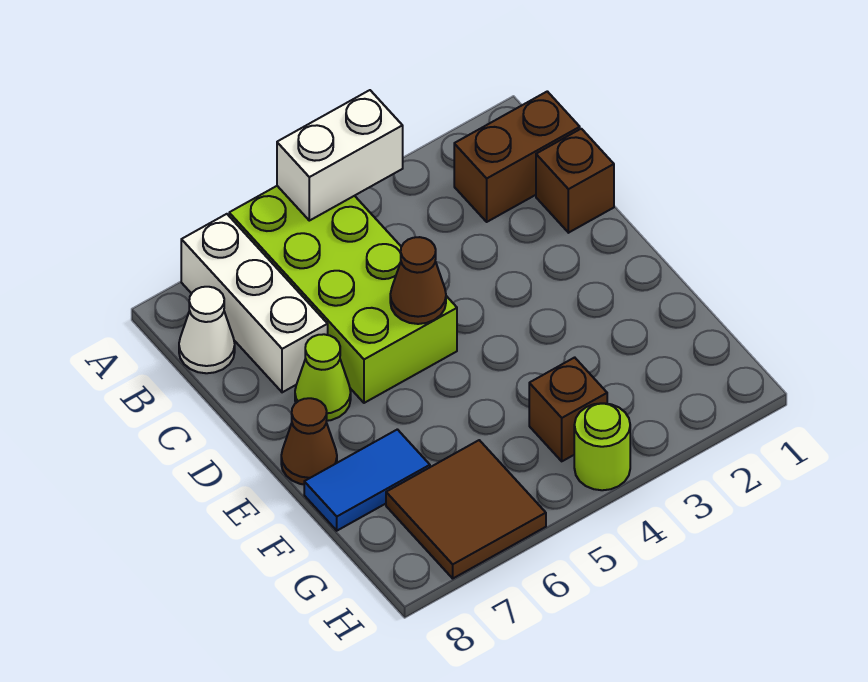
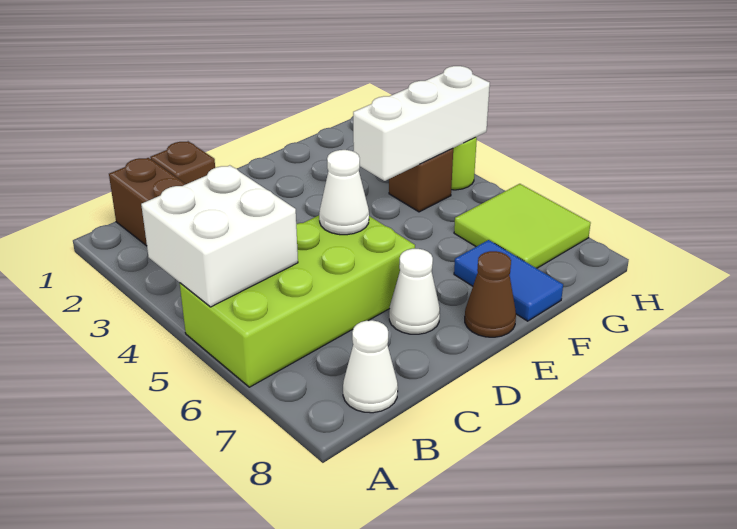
white 1x2 brick [277,90,403,221] -> white 2x2 brick [141,165,298,307]
white 1x3 brick [181,214,328,392] -> white 1x3 brick moved to [353,66,490,181]
brown 1x1 cone [390,237,446,324] -> white 1x1 cone [319,150,369,235]
lime 1x1 cone [295,334,351,421] -> white 1x1 cone [389,249,440,334]
brown 2x2 tile [386,440,546,578] -> lime 2x2 tile [454,184,591,268]

